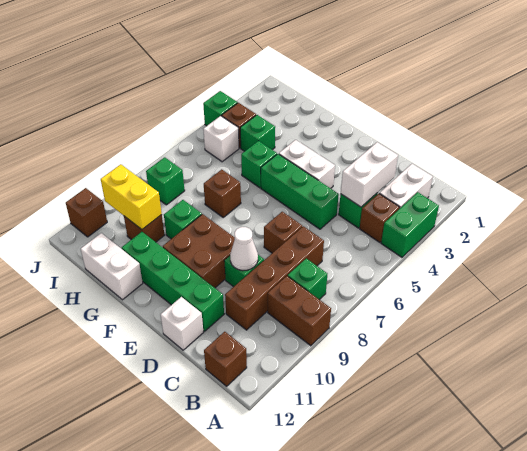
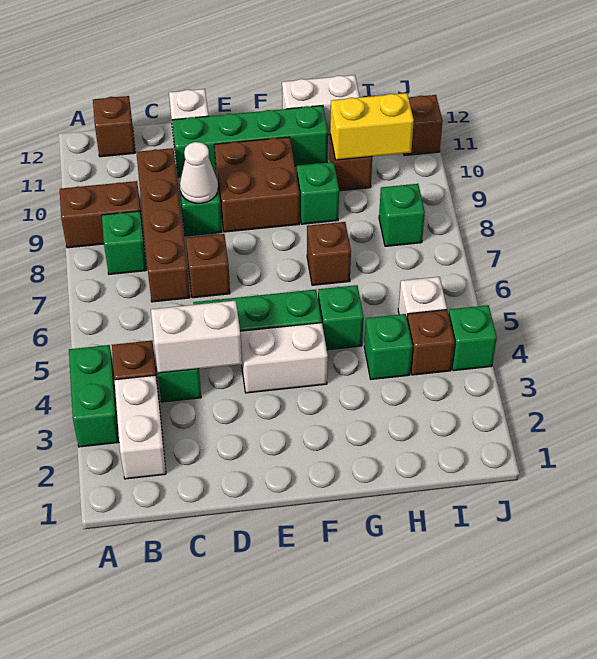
white 1x2 brick [341,142,398,207] -> white 1x2 brick turned to [151,301,242,373]

